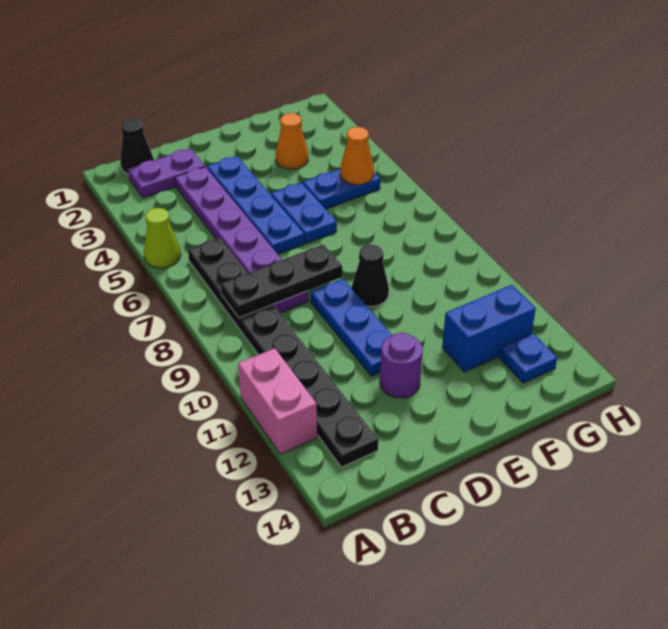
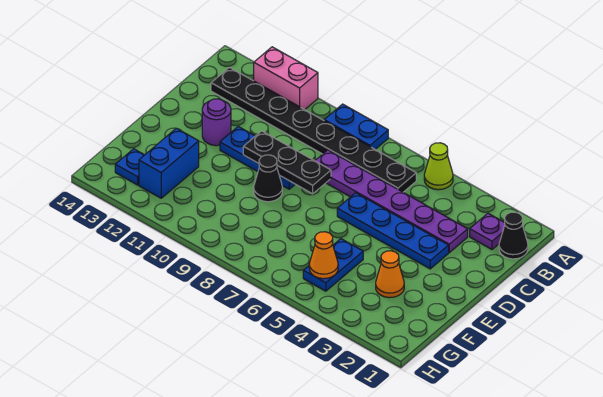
purple 1x2 plate [128,148,205,198] -> purple 1x1 plate [470,213,505,249]
black 1x3 plate [221,245,342,317] -> black 1x3 plate turned to [243,131,331,194]
blue 1x2 plate [271,182,337,244] -> blue 1x2 plate moved to [324,104,388,149]

